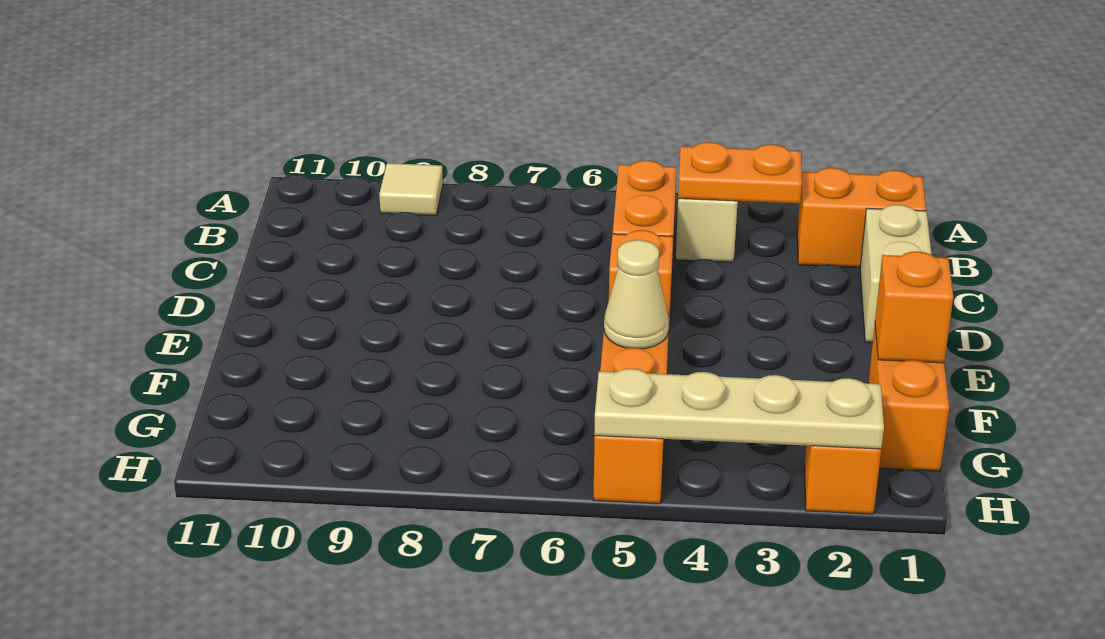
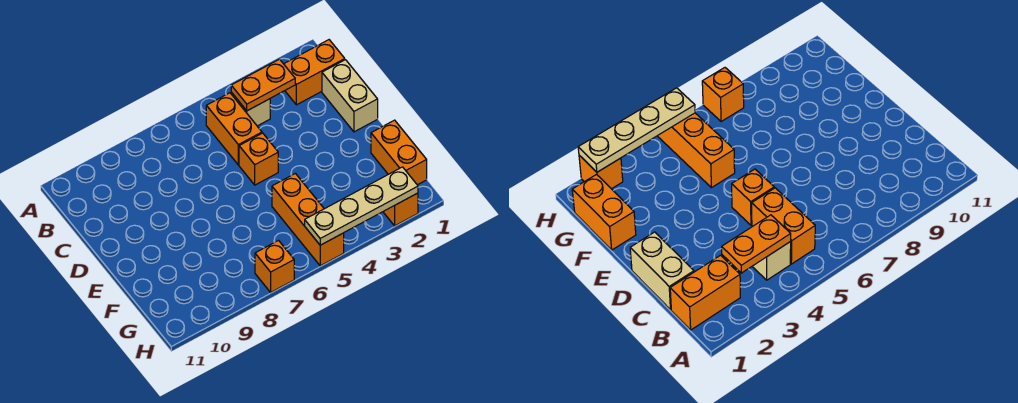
tan 1x1 tile [379,163,443,215] -> none
orange 1x1 brick [875,251,953,363] -> orange 1x1 brick moved to [255,241,294,292]
tan 1x1 cone [604,240,669,349] -> none

